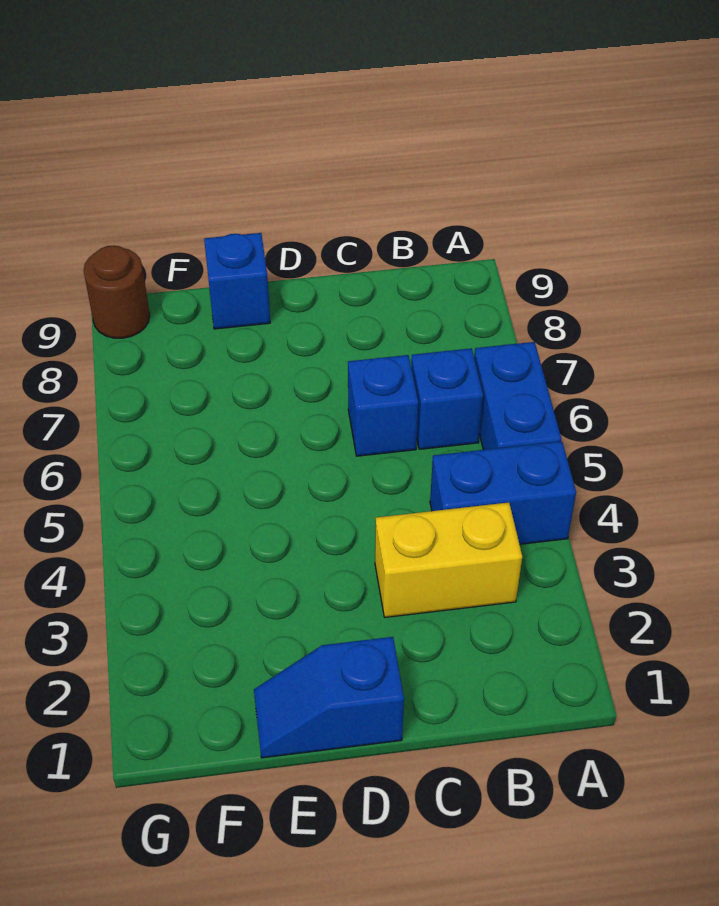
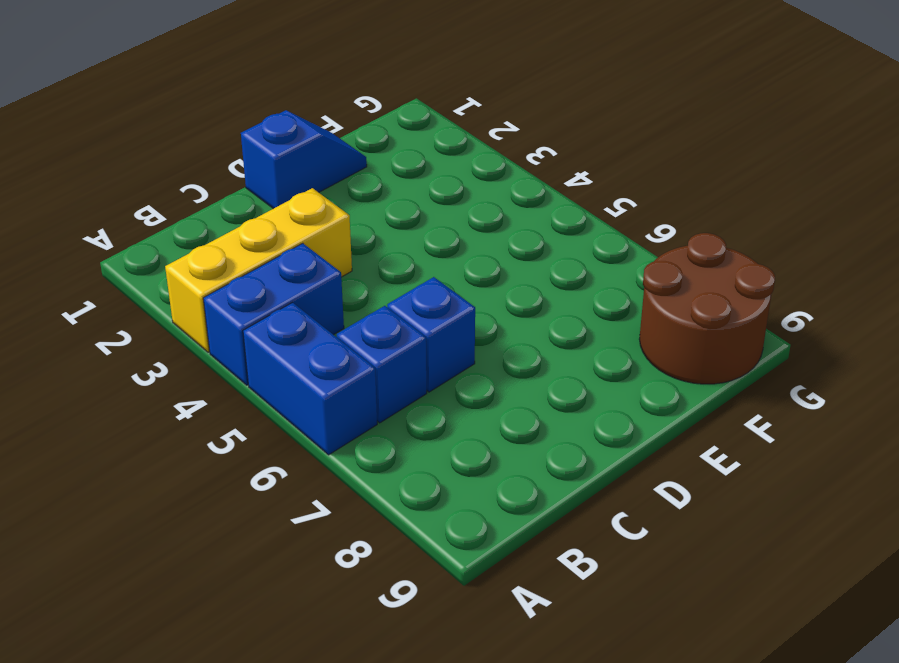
yellow 1x2 brick [375,502,522,617] -> yellow 1x3 brick [165,188,352,352]
blue 1x1 brick [204,233,270,329] -> none
brown 1x1 round brick [83,245,150,338] -> brown 2x2 round brick [639,233,775,384]

